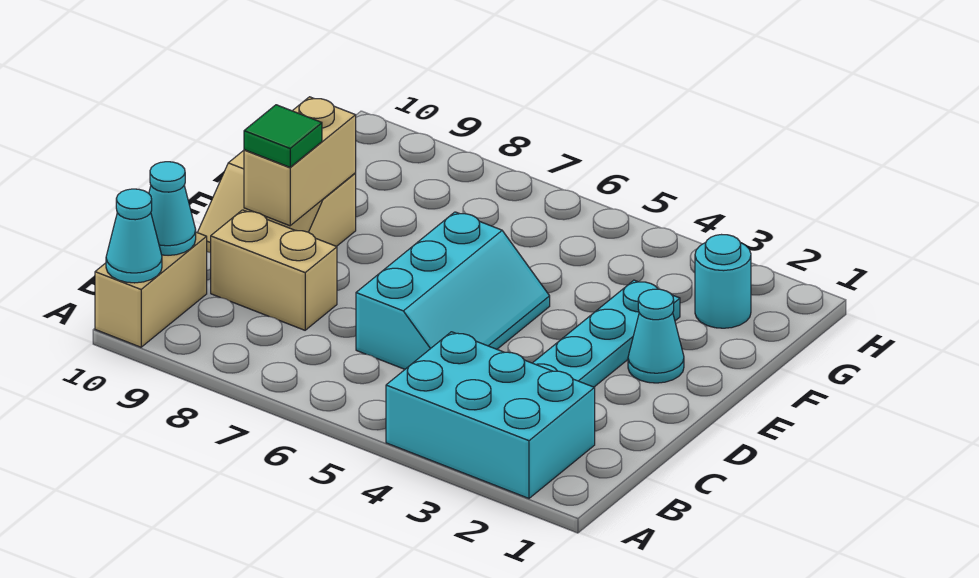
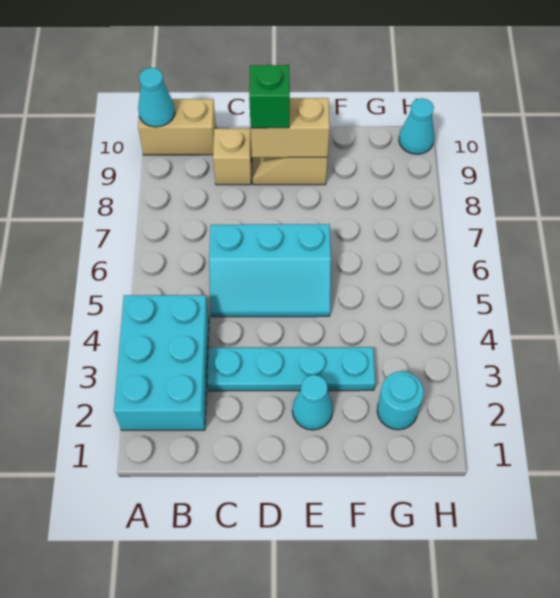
cyan 1x1 cone [149,162,196,255] -> cyan 1x1 cone moved to [399,98,434,154]
tan 1x2 brick [211,210,337,330] -> tan 1x1 brick [213,128,252,185]
green 1x1 tile [244,105,322,167] -> green 1x1 brick [249,65,290,128]

